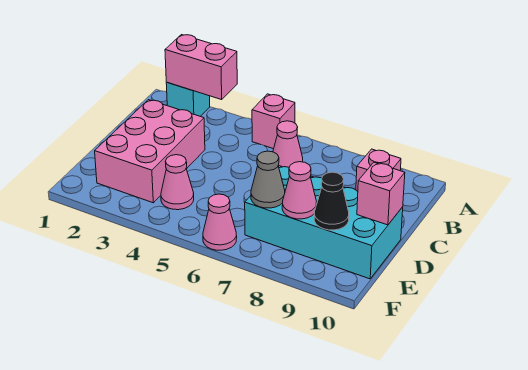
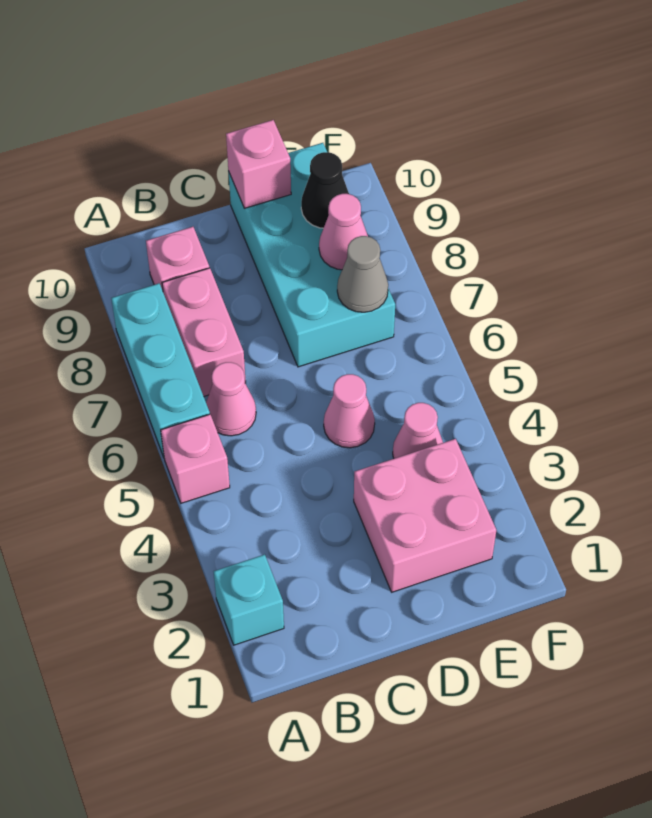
pink 1x2 brick [165,35,237,100] -> pink 1x2 brick moved to [162,268,246,396]
none -> cyan 1x3 brick [111,283,210,457]
pink 2x3 brick [95,100,205,203] -> pink 2x2 brick [354,439,496,592]
pink 1x1 cone [203,194,237,250] -> pink 1x1 cone moved to [324,374,375,448]

